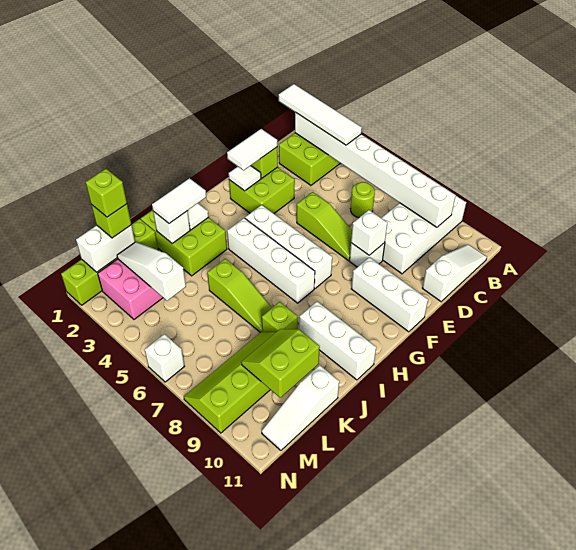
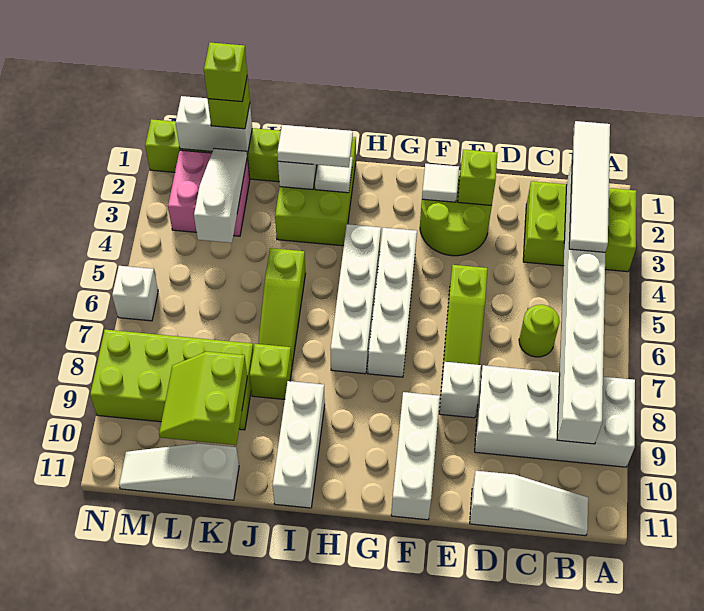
lime 2x2 brick [229,167,295,214] -> lime 2x2 round brick [420,175,492,256]
white 1x2 tile [227,129,277,170] -> none
white 1x1 brick [351,210,387,255] -> none
lime 2x4 slope [184,332,276,433] -> lime 2x4 brick [90,330,254,430]
lime 2x2 slope [241,329,320,398] -> lime 2x2 slope turned to [159,351,247,445]

